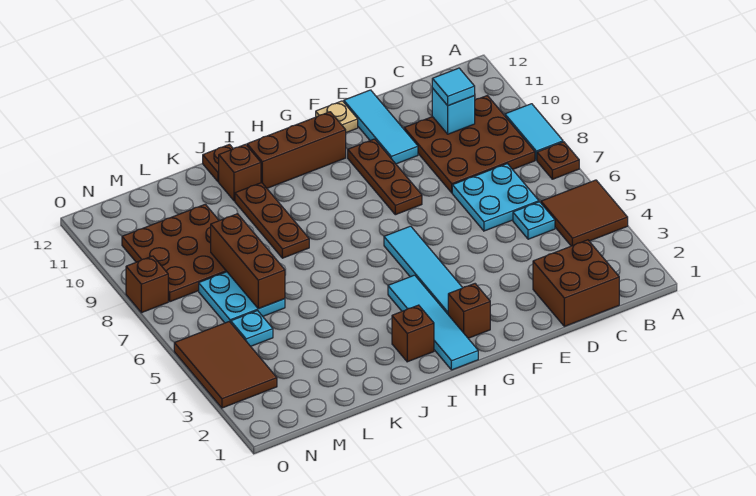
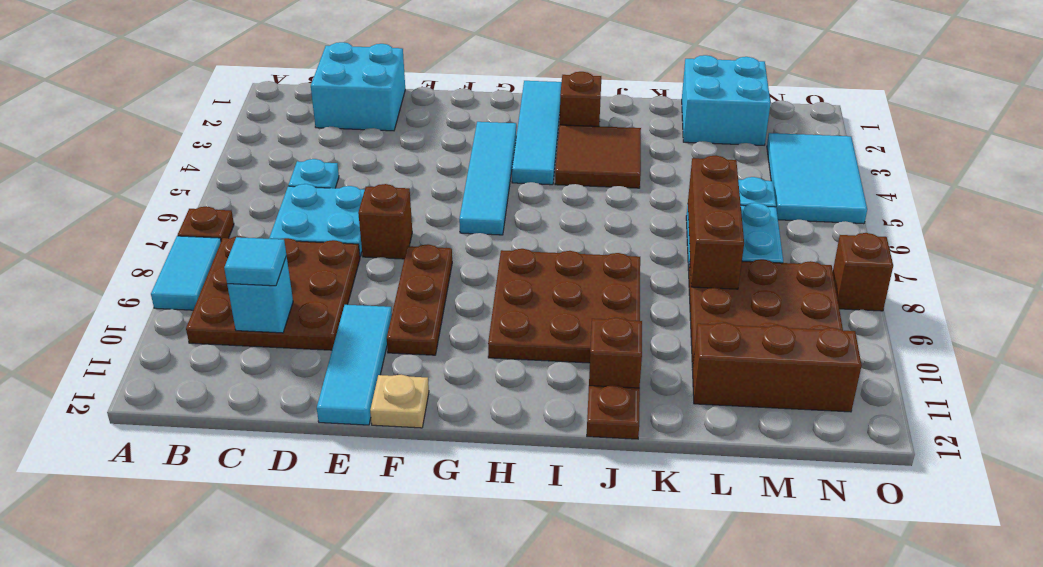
brown 2x2 tile [541,180,628,246] -> brown 2x2 tile moved to [555,125,641,188]
brown 2x2 brick [533,240,619,326] -> cyan 2x2 brick [311,42,405,131]
brown 1x1 brick [448,284,490,338] -> brown 1x1 brick moved to [358,184,412,259]
brown 1x3 brick [247,112,346,188] -> brown 1x3 brick moved to [692,323,862,412]
brown 1x3 plate [235,183,309,258] -> brown 3x3 plate [488,249,640,363]
none -> cyan 2x2 brick [682,55,770,145]
brown 2x3 tile [174,322,277,408] -> cyan 2x3 tile [767,133,867,224]

